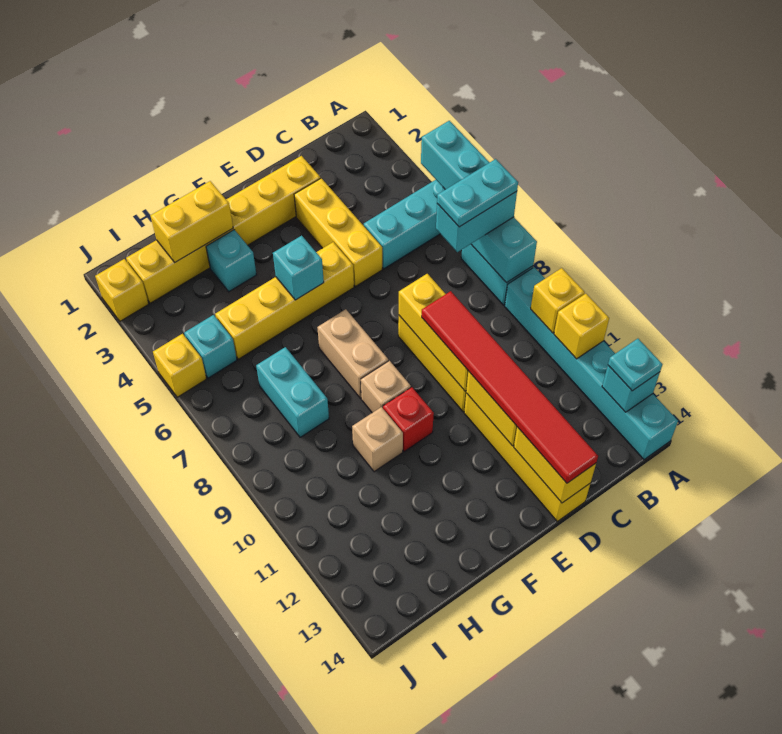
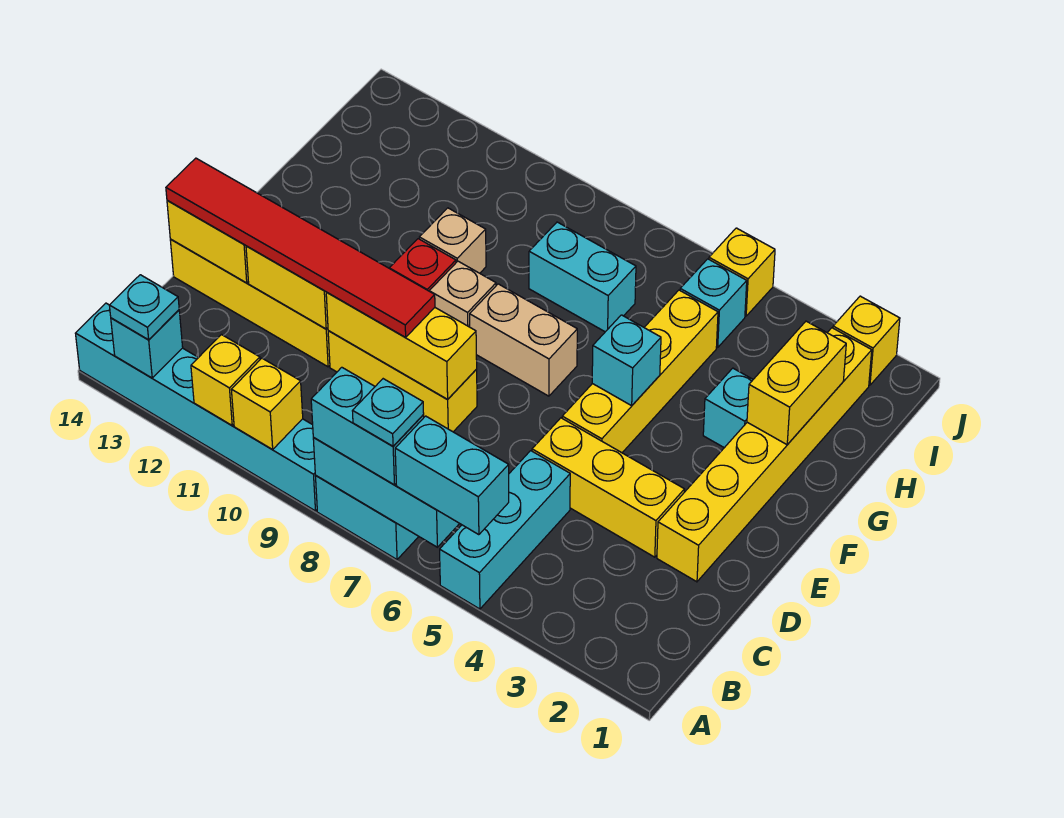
cyan 1x2 brick [436,191,517,252] -> cyan 1x2 brick turned to [311,367,424,485]
cyan 1x2 plate [437,159,518,227] -> cyan 1x1 plate [353,379,424,446]

